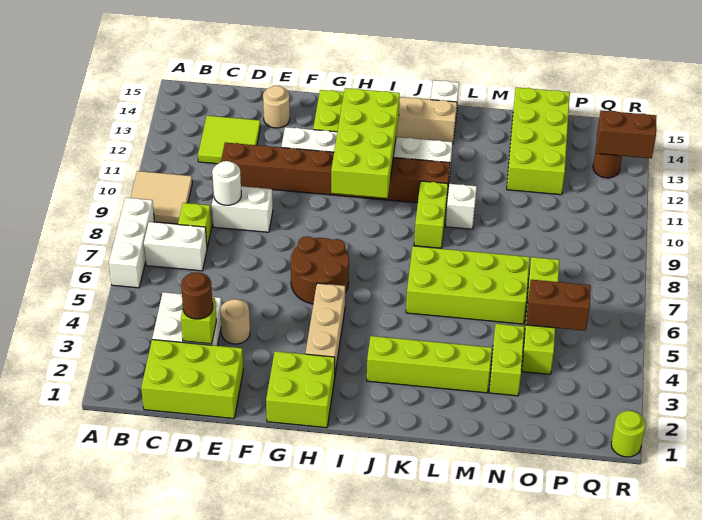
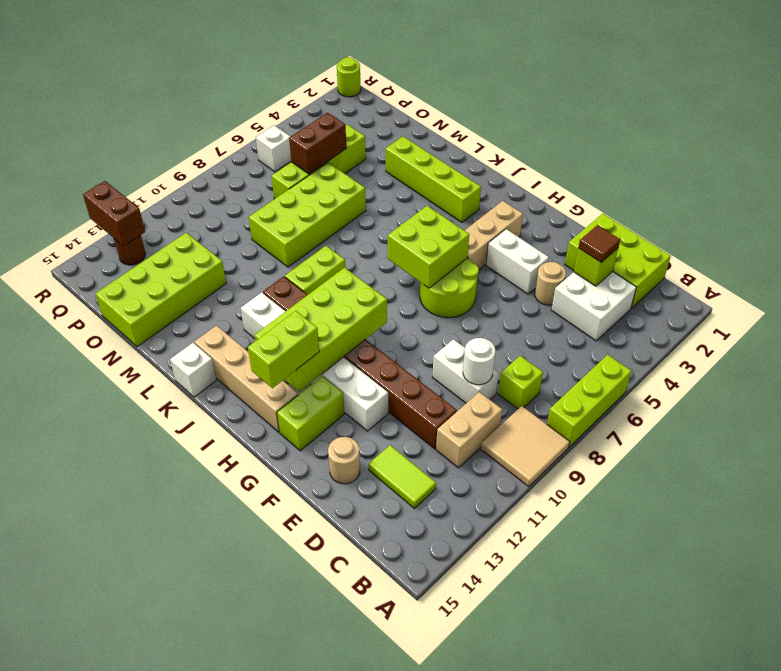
white 1x3 brick [109,198,154,288] -> lime 1x3 brick [547,355,631,447]
white 1x2 brick [144,222,207,271] -> white 1x2 brick moved to [486,229,549,294]
none -> tan 1x2 brick [436,392,502,468]
lime 2x2 tile [198,116,260,164] -> lime 1x2 tile [369,445,436,508]
brown 1x1 round brick [181,272,213,319] -> brown 1x1 tile [578,225,620,262]
lime 2x2 brick [266,351,335,428] -> lime 2x2 brick moved to [388,206,469,288]
brown 2x2 round brick [291,236,349,304] -> lime 2x2 round brick [420,258,479,318]
lime 2x4 brick [406,246,530,324] -> lime 2x4 brick turned to [249,163,366,267]
white 1x1 brick [445,184,477,229] -> white 1x1 brick moved to [256,125,291,172]
lime 1x2 brick [489,324,525,396] -> lime 1x2 brick moved to [248,311,319,388]
brown 1x2 brick [526,280,591,331] -> brown 1x2 brick turned to [289,113,346,174]

